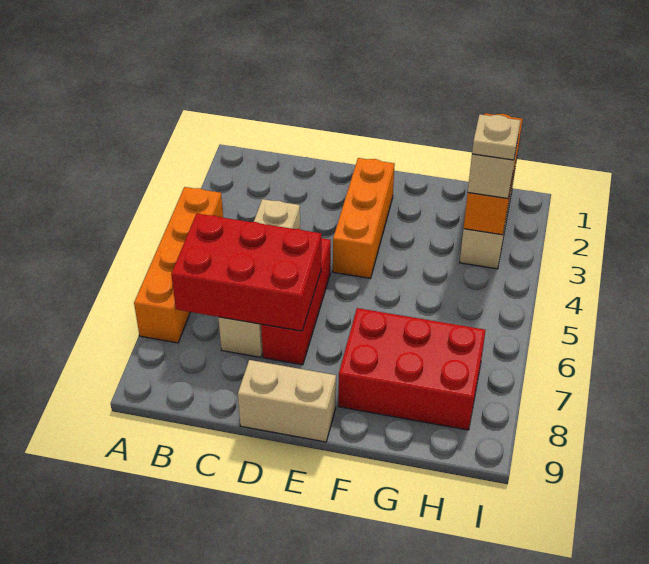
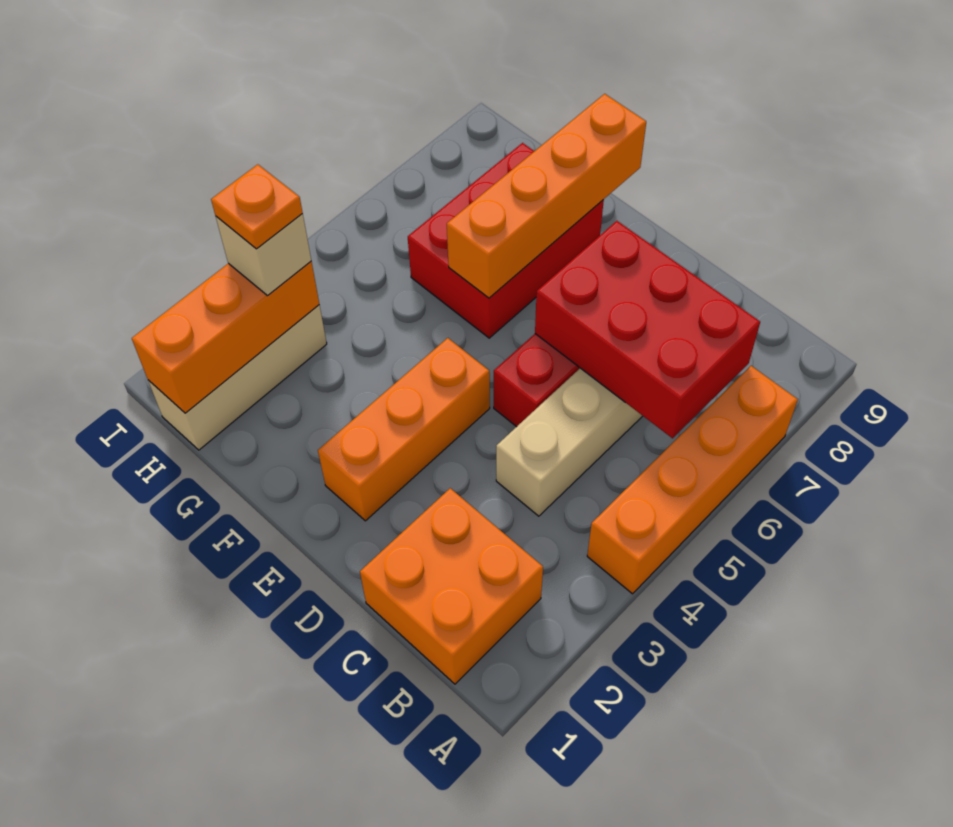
none -> orange 2x2 brick [360,488,543,684]
tan 1x2 brick [238,360,336,442] -> none
none -> orange 1x4 brick [447,94,646,298]
red 2x3 brick [338,308,486,430] -> red 2x3 brick turned to [408,143,604,338]
tan 1x1 plate [472,114,521,160] -> orange 1x1 plate [211,164,303,249]

